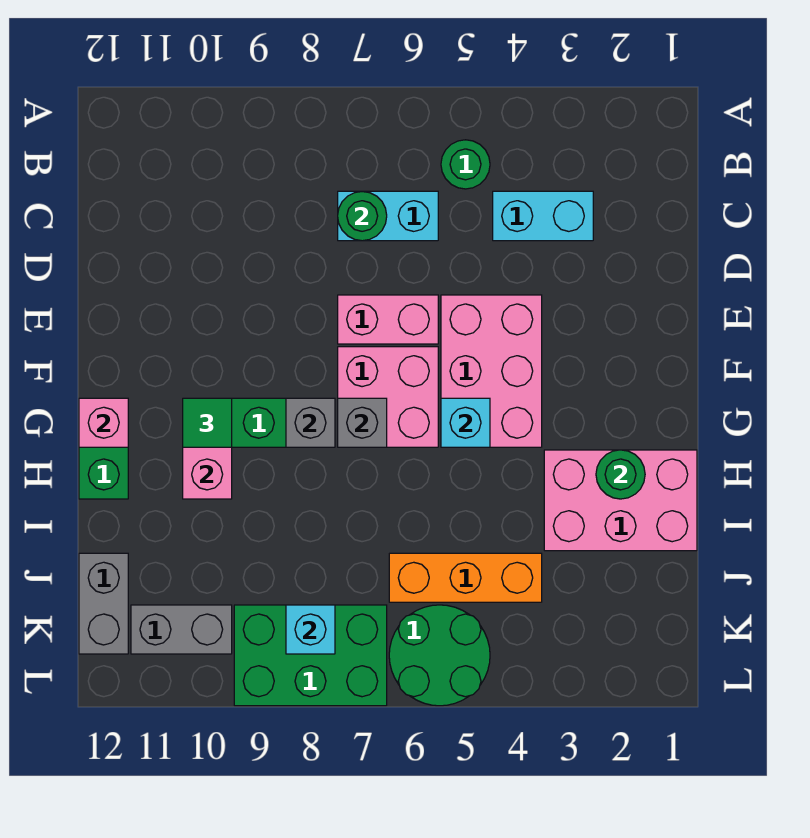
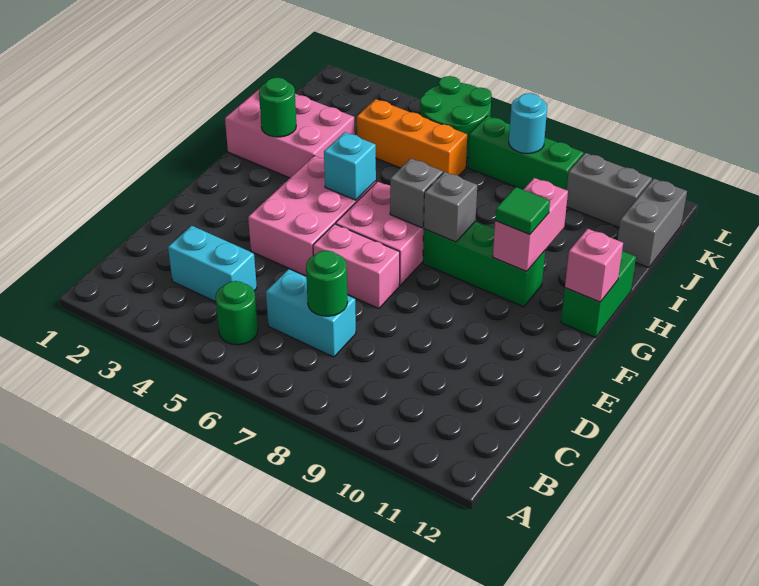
green 2x3 brick [234,605,387,706] -> green 1x3 brick [468,116,584,190]
cyan 1x1 brick [286,605,335,654] -> cyan 1x1 round brick [509,93,547,154]

